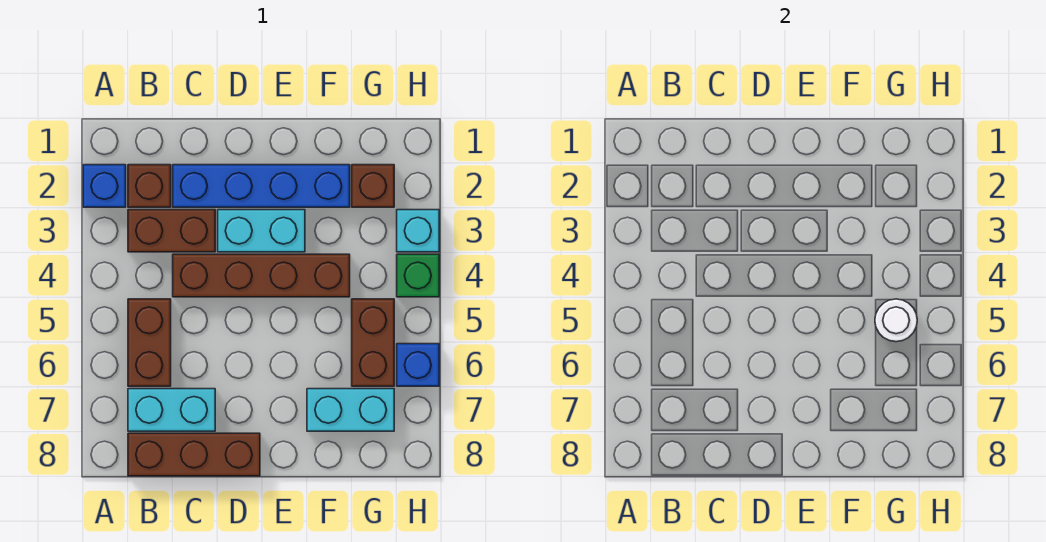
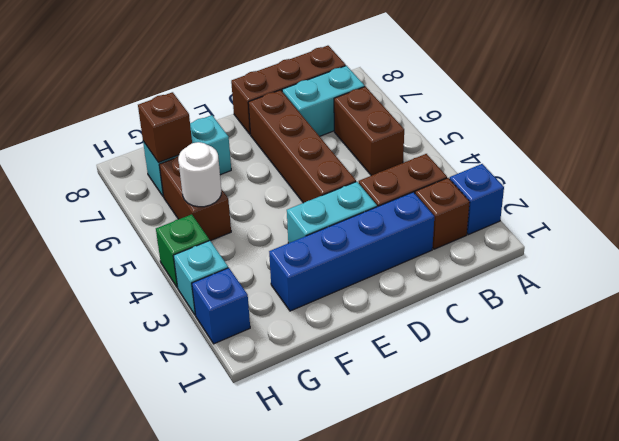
brown 1x4 brick [173,254,350,297] -> brown 1x4 brick turned to [248,90,356,203]
brown 1x1 brick [352,165,394,207] -> brown 1x1 brick moved to [138,92,192,163]
blue 1x1 brick [397,344,439,386] -> blue 1x1 brick moved to [192,268,250,344]

